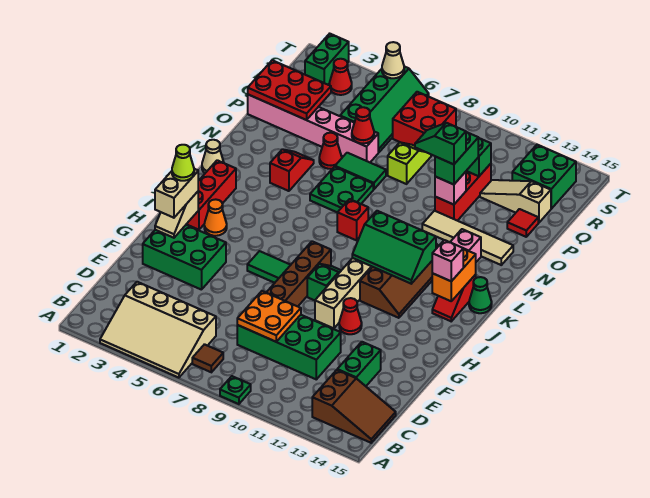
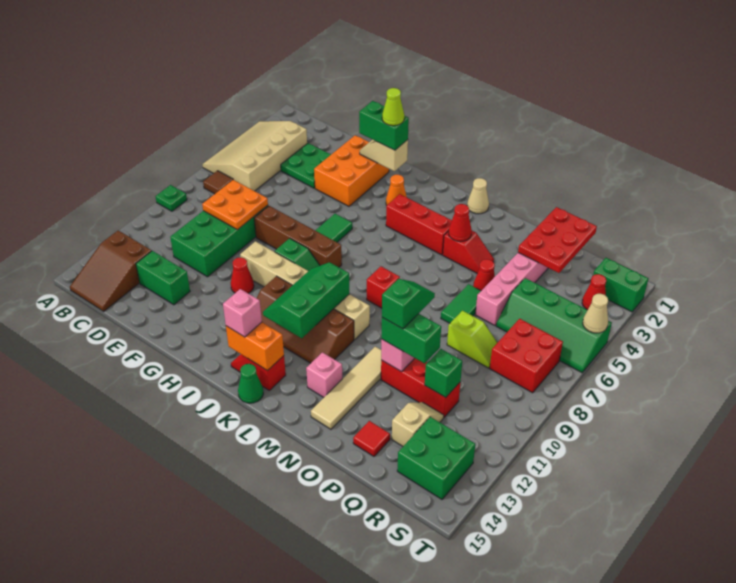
green 2x3 brick [143,225,226,290] -> orange 2x3 brick [314,135,389,206]
tan 1x2 brick [155,169,198,218] -> green 1x2 brick [359,101,409,150]
red 1x3 brick [187,160,236,230] -> red 1x3 brick moved to [386,194,452,255]
green 2x2 plate [310,167,373,212] -> green 2x2 plate moved to [281,143,331,188]
red 1x1 cone [352,107,374,144] -> red 1x1 cone moved to [449,204,472,242]
tan 1x3 slope [480,180,551,223] -> tan 1x2 slope [392,402,444,446]

